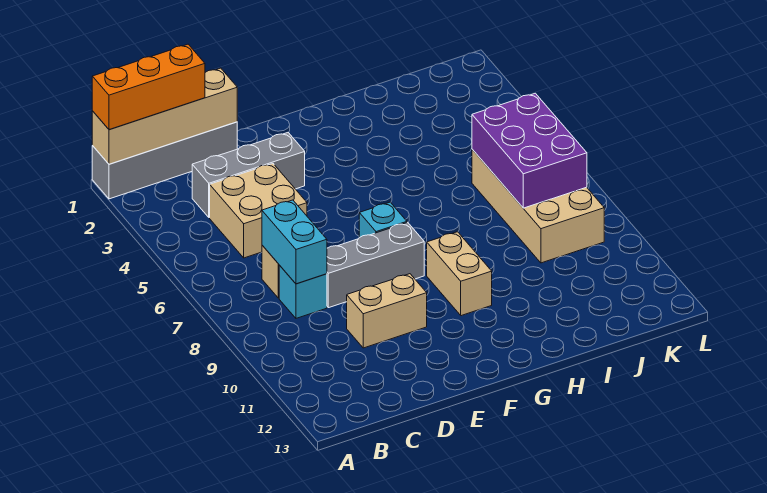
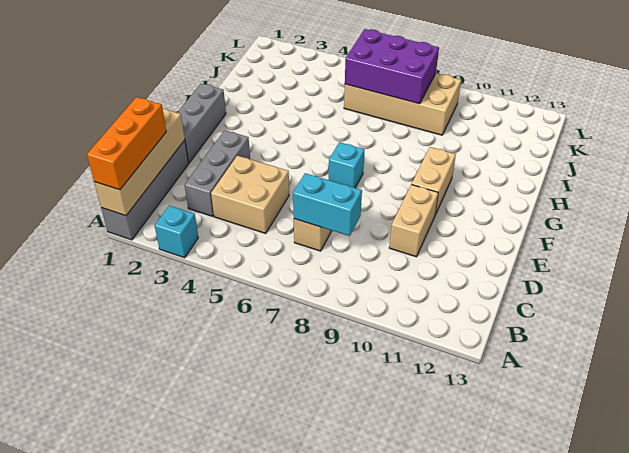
cyan 1x1 brick [279,265,327,318] -> cyan 1x1 brick moved to [155,206,198,258]
grey 1x3 brick [327,222,424,308] -> grey 1x3 brick moved to [178,83,226,163]
tan 1x2 brick [427,232,492,316] -> tan 1x2 brick turned to [412,147,456,215]

